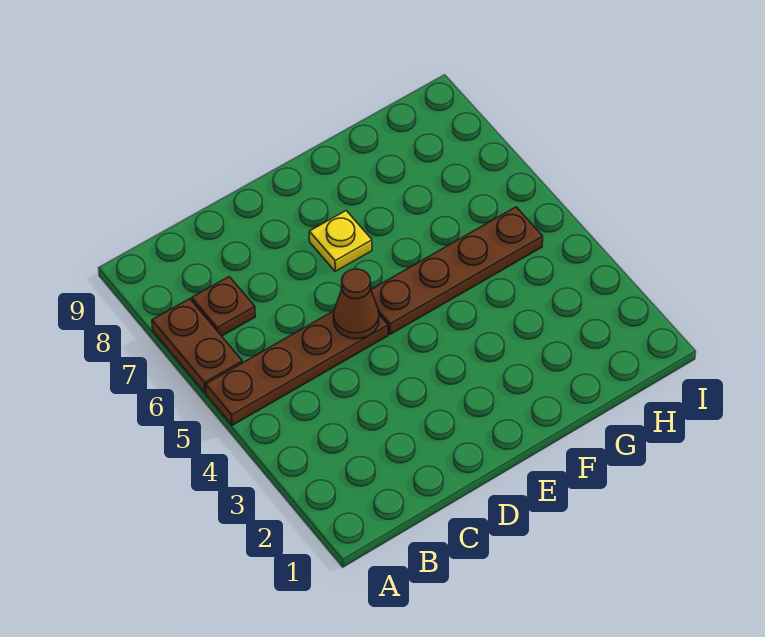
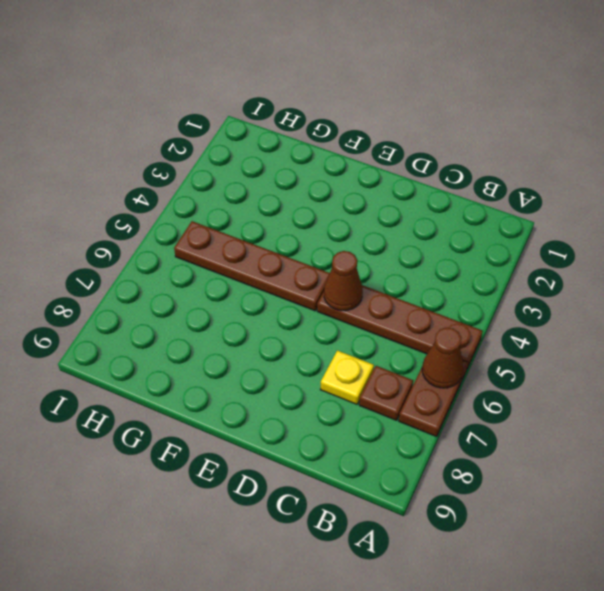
none -> brown 1x1 cone [422,328,463,388]
yellow 1x1 plate [309,211,372,271] -> yellow 1x1 plate moved to [320,350,374,404]

